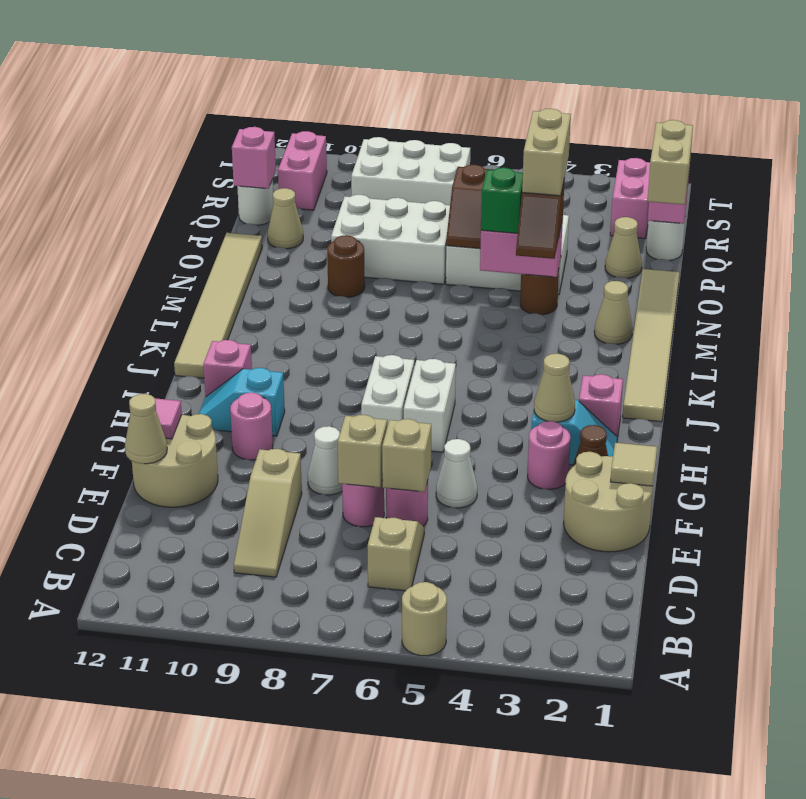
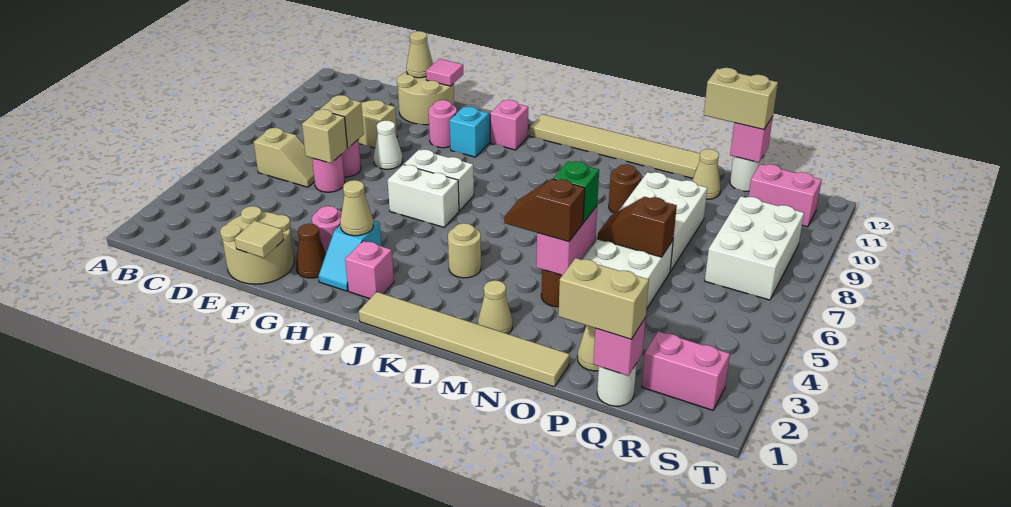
tan 1x1 round brick [402,582,447,656] -> tan 1x1 round brick moved to [448,223,481,278]
white 1x1 cone [436,439,477,508] -> none
tan 1x2 brick [522,109,571,196] -> tan 1x2 brick moved to [704,68,778,130]

